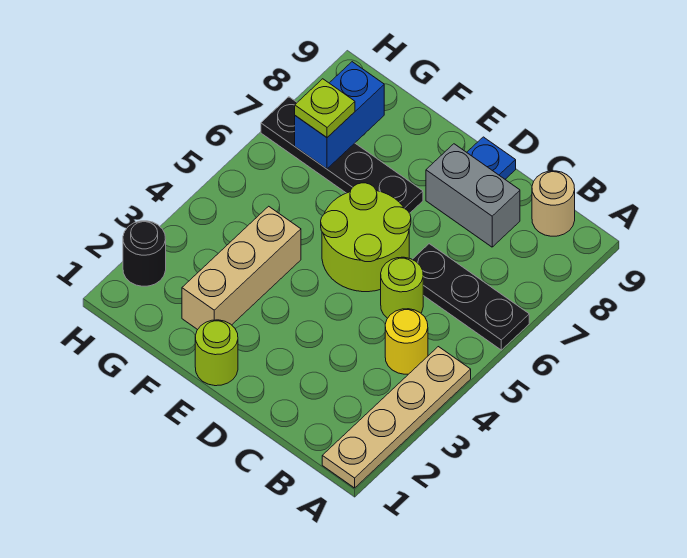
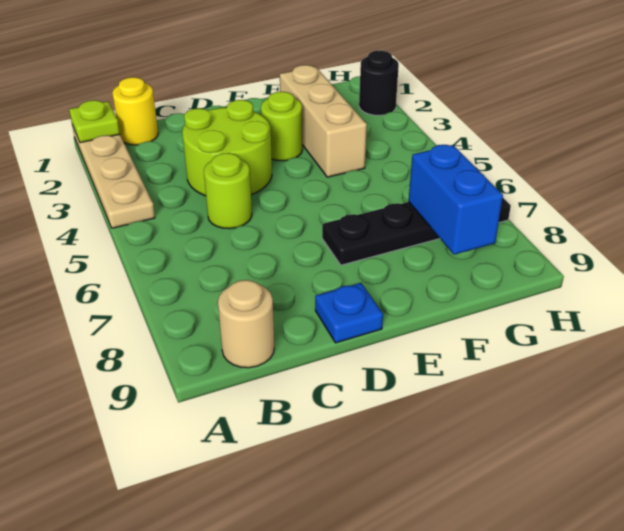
black 1x3 plate [412,244,529,350] -> none
yellow 1x1 round brick [385,309,428,374] -> yellow 1x1 round brick moved to [112,77,158,145]
grey 1x2 brick [426,144,520,247] -> none
lime 2x2 round brick [321,183,411,292] -> lime 2x2 round brick moved to [182,100,272,196]
lime 1x1 round brick [195,320,238,386] -> lime 1x1 round brick moved to [261,92,302,161]
lime 1x1 plate [295,79,355,137] -> lime 1x1 plate moved to [69,100,120,143]

